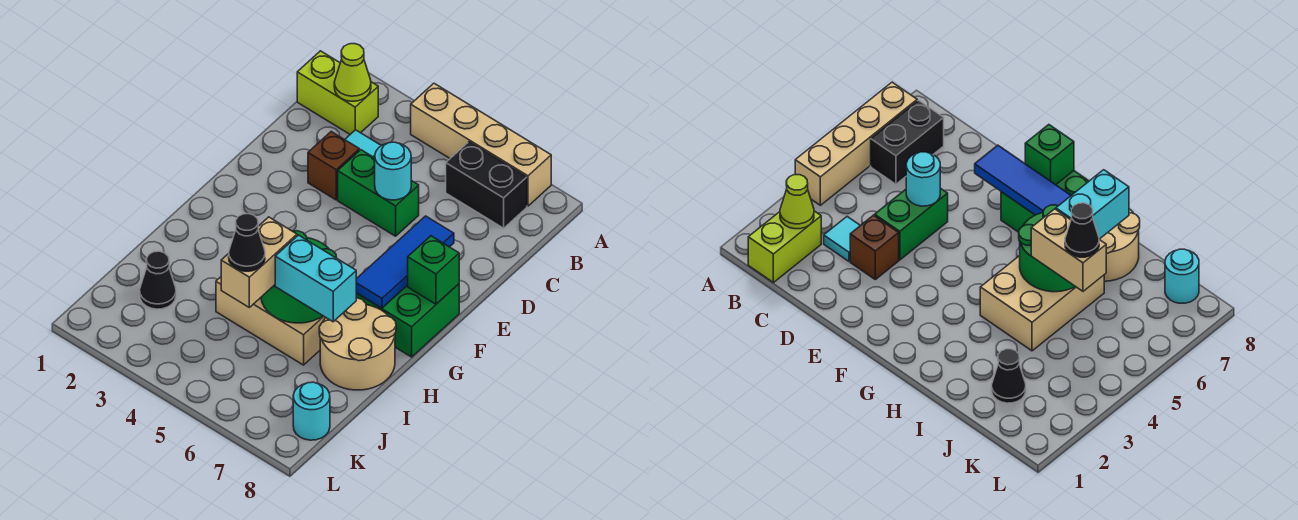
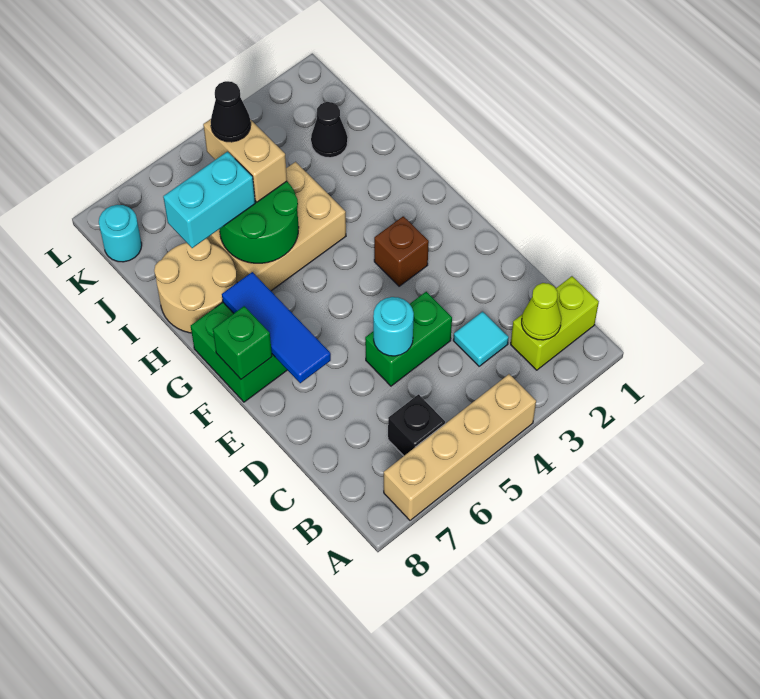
black 1x2 brick [446,142,527,228] -> black 1x1 brick [388,394,445,456]
brown 1x1 brick [308,132,359,200] -> brown 1x1 brick moved to [374,216,429,286]

